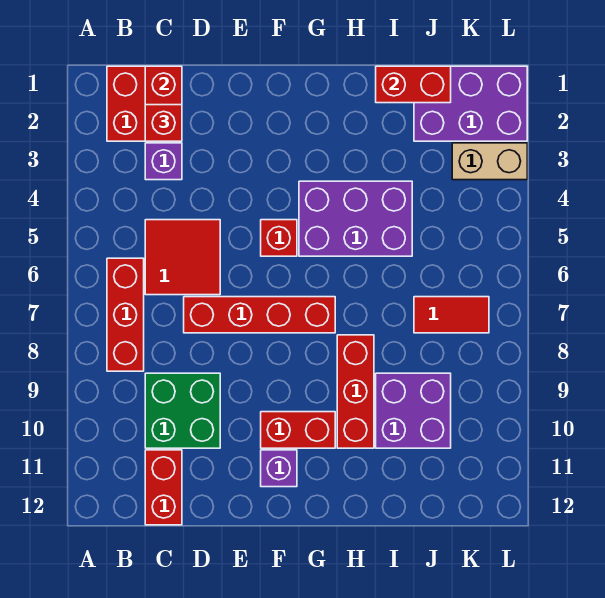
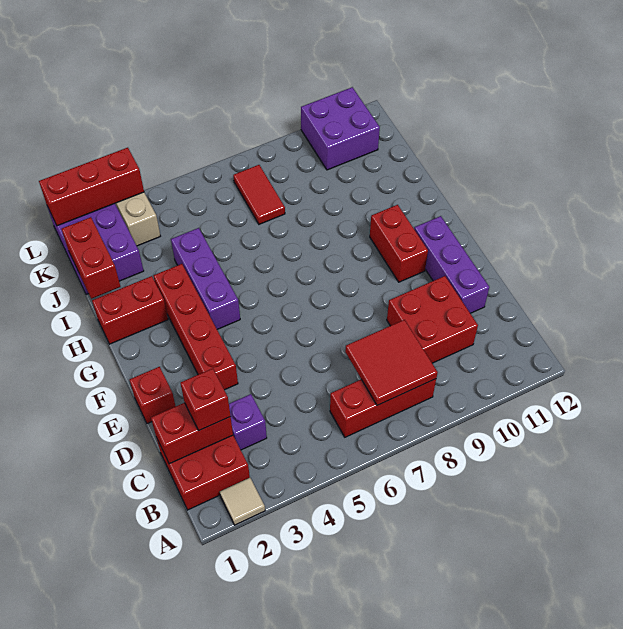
none -> tan 1x1 tile [220,478,265,525]
red 2x2 tile [145,220,220,295] -> red 2x2 tile moved to [345,320,438,405]
green 2x2 brick [145,373,220,448] -> red 2x2 brick [387,276,478,363]
red 1x2 brick [145,450,182,525] -> red 1x2 brick moved to [92,276,168,344]
red 1x4 brick [184,297,335,333] -> red 1x4 brick moved to [153,264,238,390]
red 1x1 brick [261,220,297,256] -> red 1x1 brick moved to [130,367,176,424]
purple 1x1 brick [261,450,297,487] -> purple 1x3 brick [414,216,489,313]
purple 2x3 brick [299,181,412,256] -> purple 1x3 brick [171,228,240,329]
red 1x3 brick [337,335,374,448] -> red 1x3 brick moved to [39,148,144,226]
purple 2x2 brick [376,373,451,448] -> purple 2x2 brick moved to [301,87,380,170]

